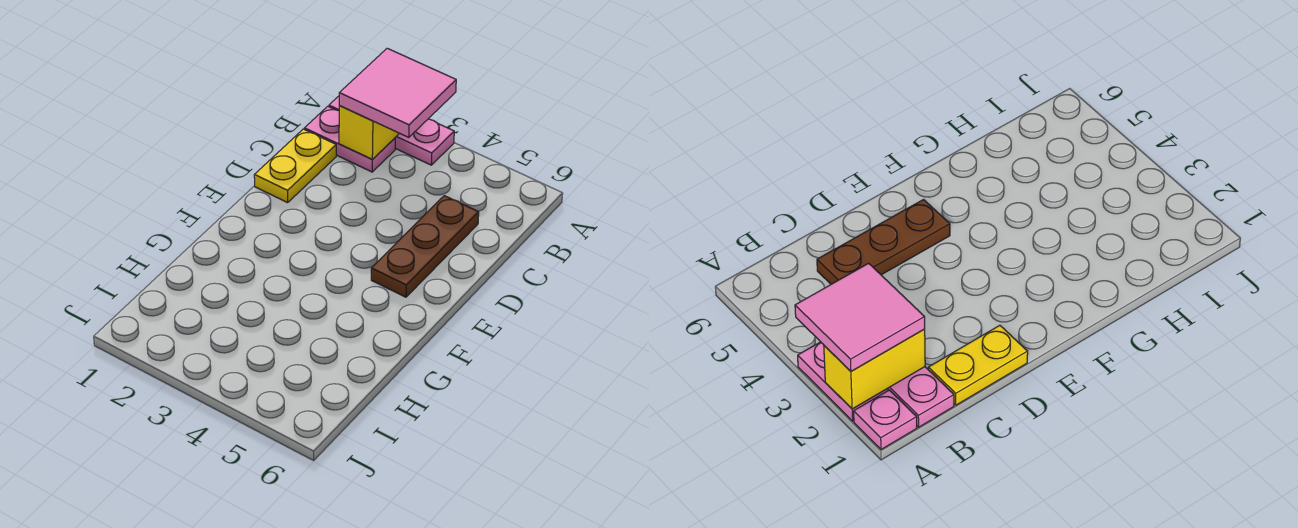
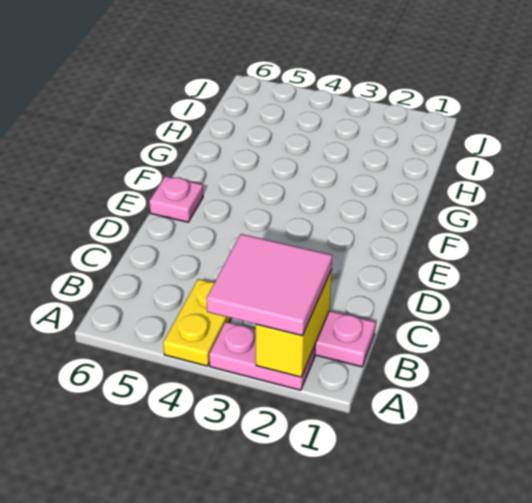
pink 1x1 plate [854,390,917,449] -> pink 1x1 plate moved to [149,176,203,222]
yellow 1x2 plate [254,129,336,203] -> yellow 1x2 plate moved to [163,279,231,366]
brown 1x3 plate [371,196,479,297] -> none

